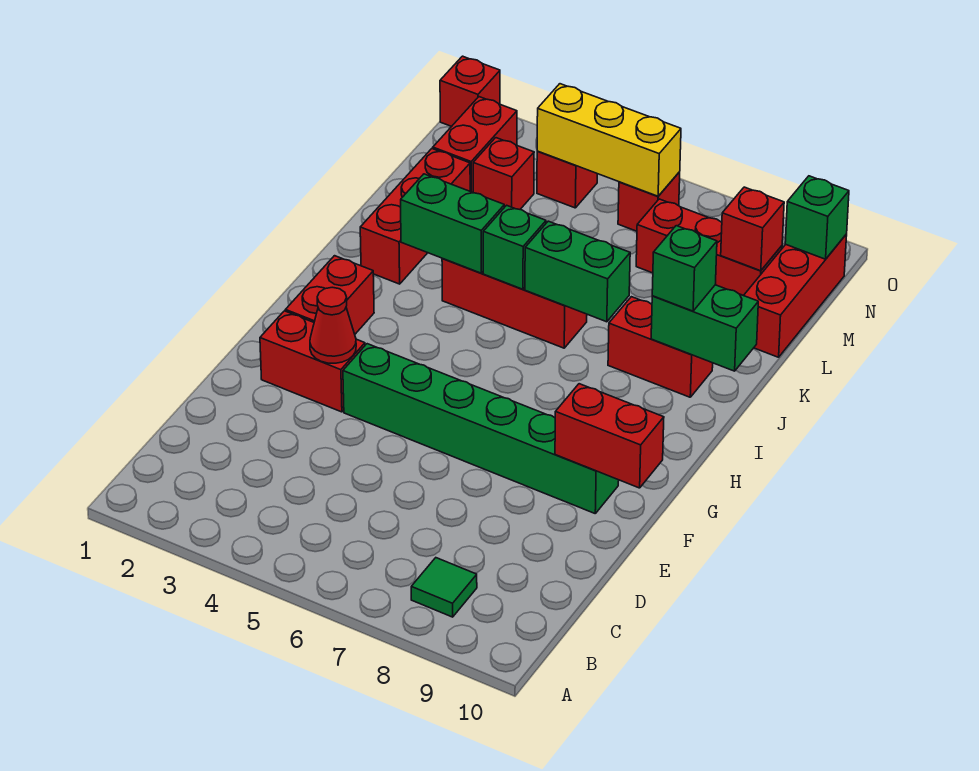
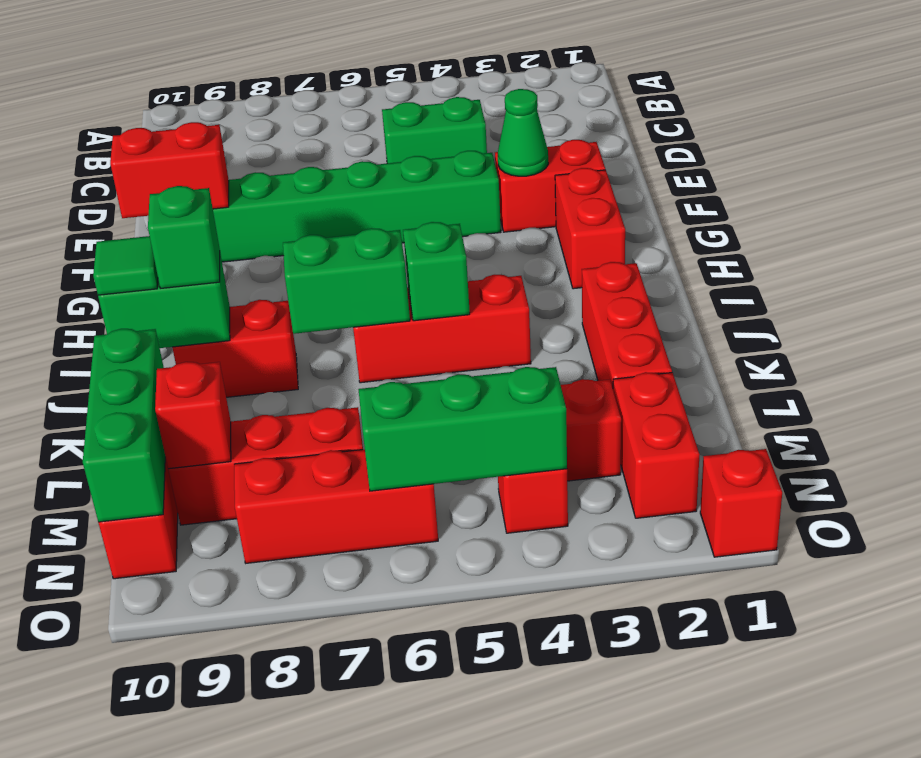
green 1x1 tile [411,558,477,617] -> green 1x1 tile moved to [93,236,158,295]
red 1x1 cone [310,287,356,363] -> green 1x1 cone [498,89,548,176]
green 1x2 brick [401,174,504,273] -> green 1x2 brick moved to [382,97,487,163]
yellow 1x3 brick [537,84,681,196] -> green 1x3 brick [358,367,567,491]
red 1x1 brick [618,172,680,231] -> red 1x3 brick [234,449,438,563]
green 1x1 brick [785,176,849,259] -> green 1x3 brick [83,329,165,522]

